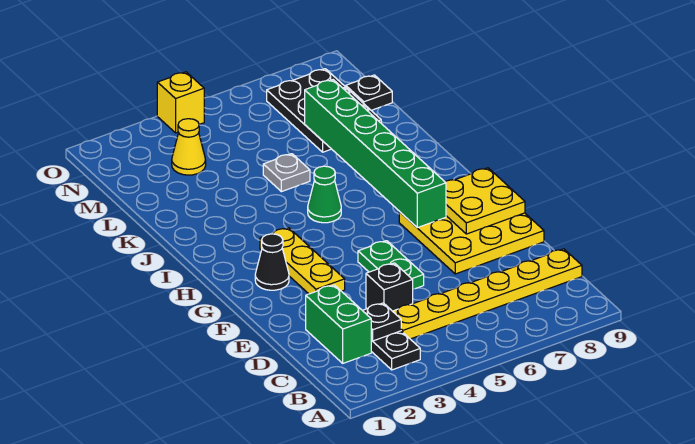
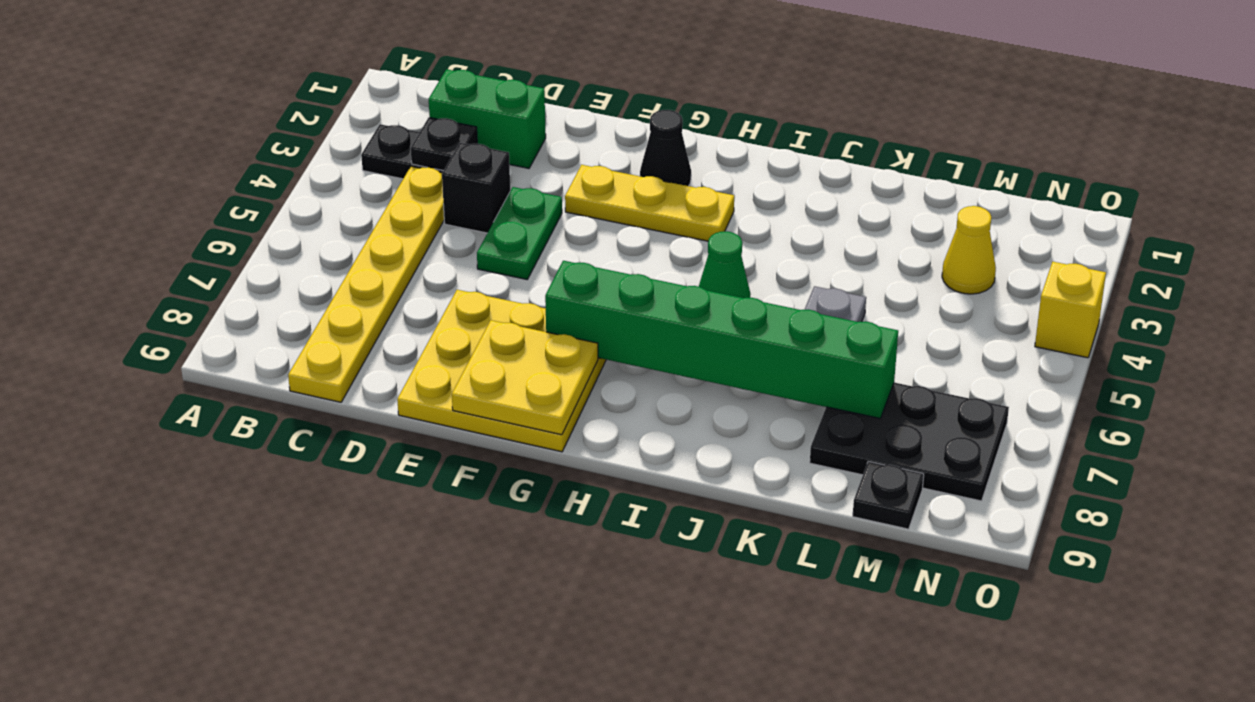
green 1x2 plate [358,241,424,289] -> green 1x2 plate turned to [477,187,562,279]

